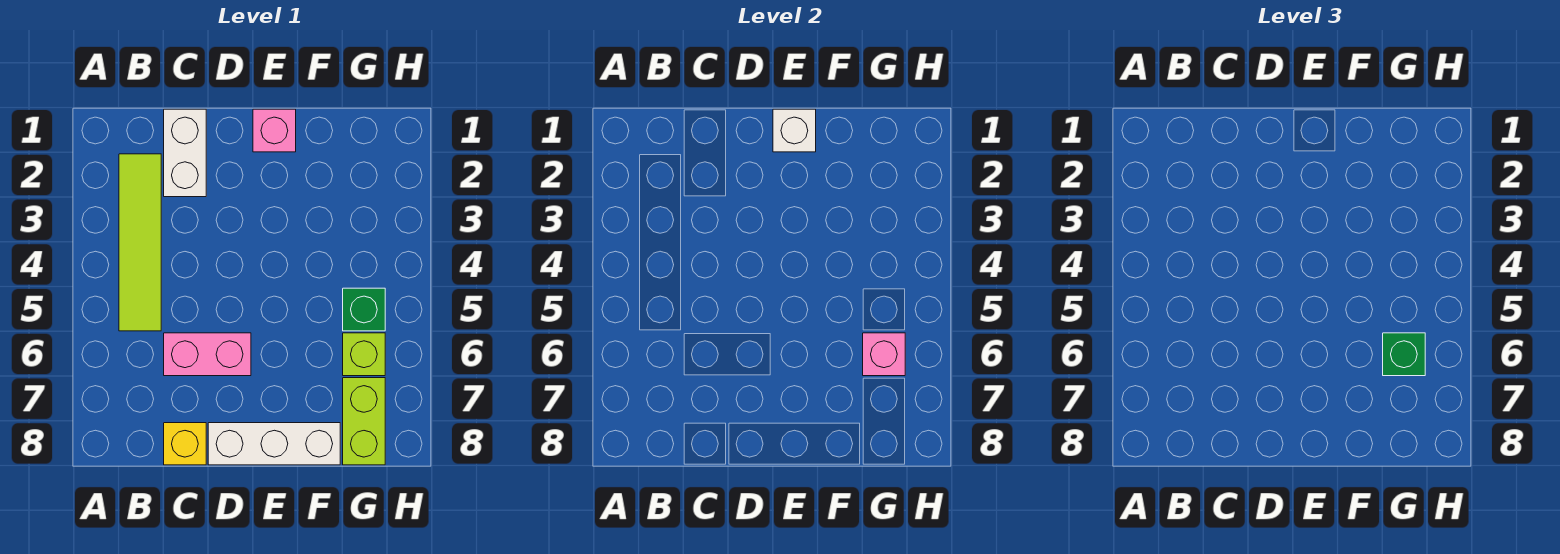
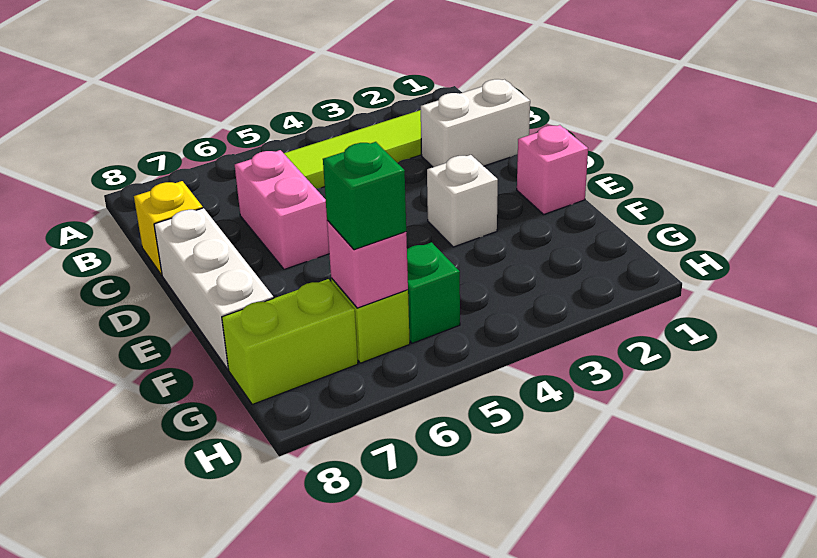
white 1x1 brick [773,109,816,152] -> white 1x1 brick moved to [427,155,498,247]

